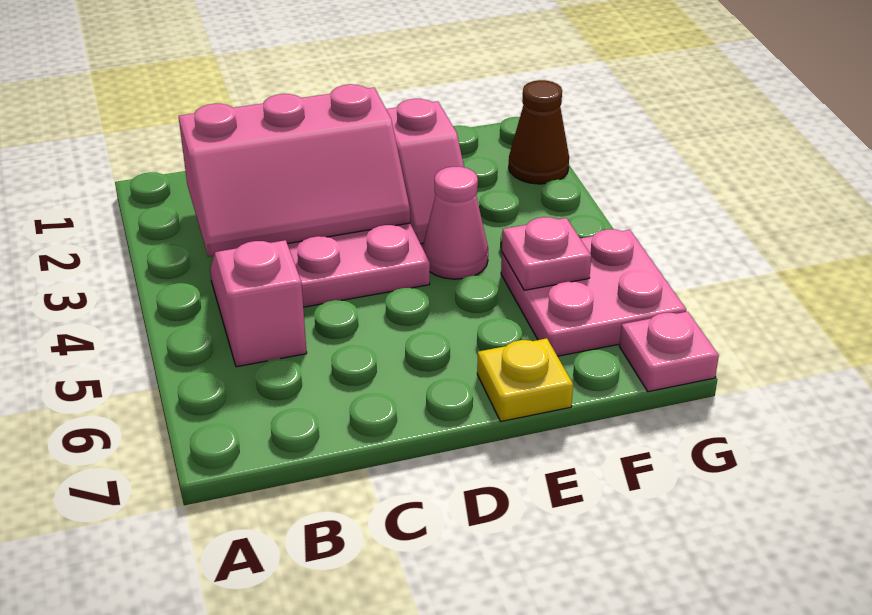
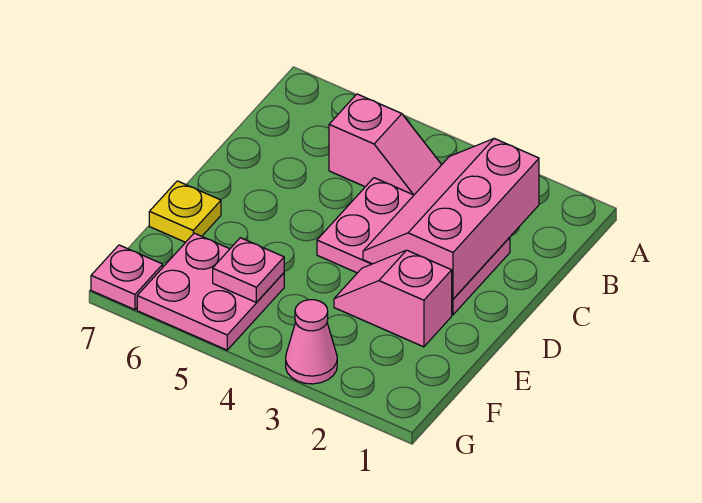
pink 1x1 cone [422,167,488,279] -> pink 1x1 cone moved to [286,300,337,384]
brown 1x1 cone [509,80,569,184] -> none

